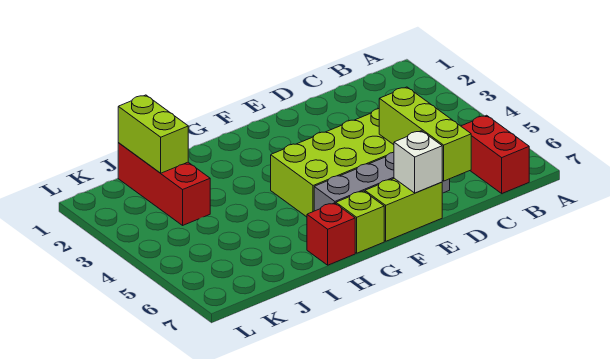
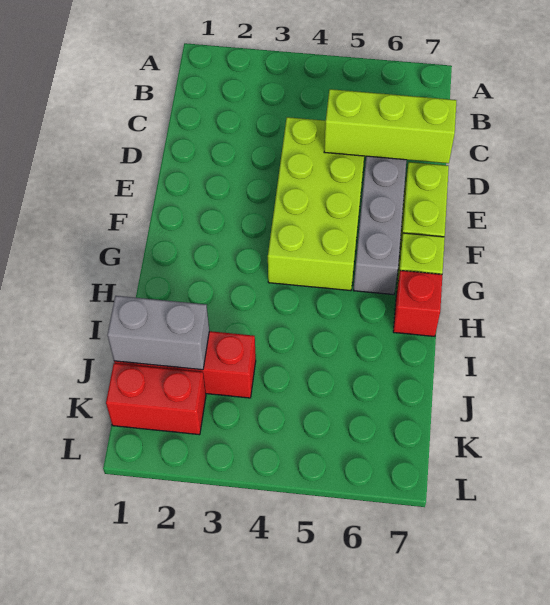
red 1x2 brick [461,115,529,193] -> red 1x2 brick moved to [106,363,206,435]
white 1x1 brick [394,131,442,193] -> none
lime 1x2 brick [118,95,188,173] -> grey 1x2 brick [107,296,209,370]

